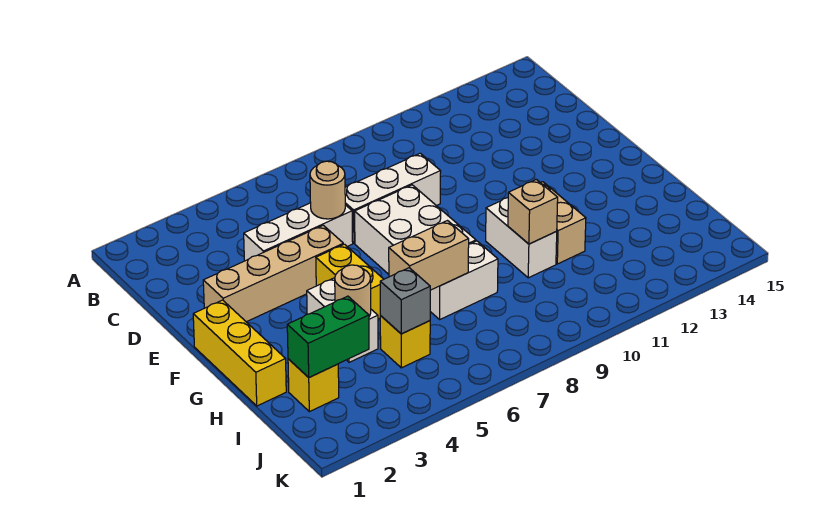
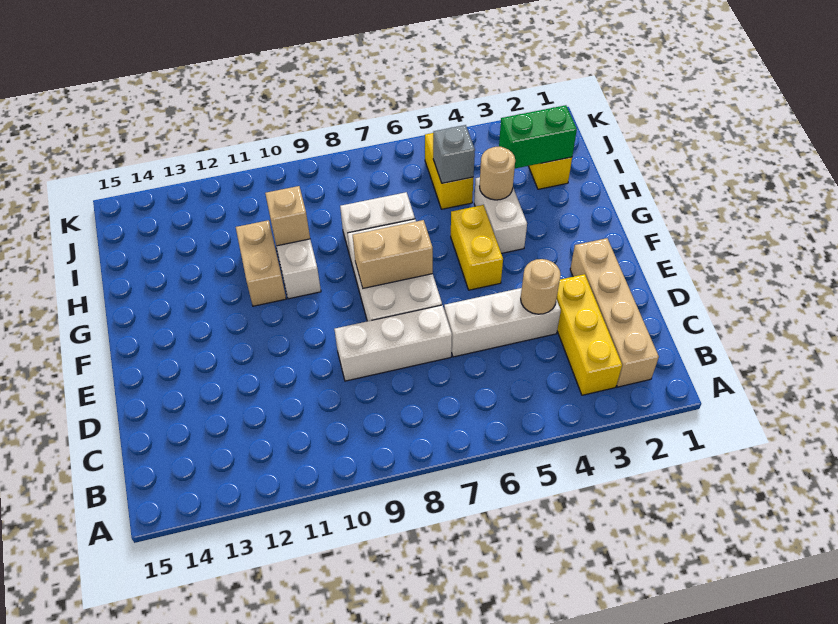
tan 1x1 round brick [310,161,345,219] -> tan 1x1 round brick moved to [521,259,561,314]
tan 1x4 brick [203,225,343,322] -> tan 1x4 brick turned to [570,238,659,387]
yellow 1x3 brick [193,300,286,406] -> yellow 1x3 brick moved to [557,274,622,395]
tan 1x2 brick [389,221,469,290] -> tan 1x2 brick moved to [353,220,433,288]
yellow 1x1 brick [380,316,430,368] -> yellow 1x2 brick [425,133,473,209]

